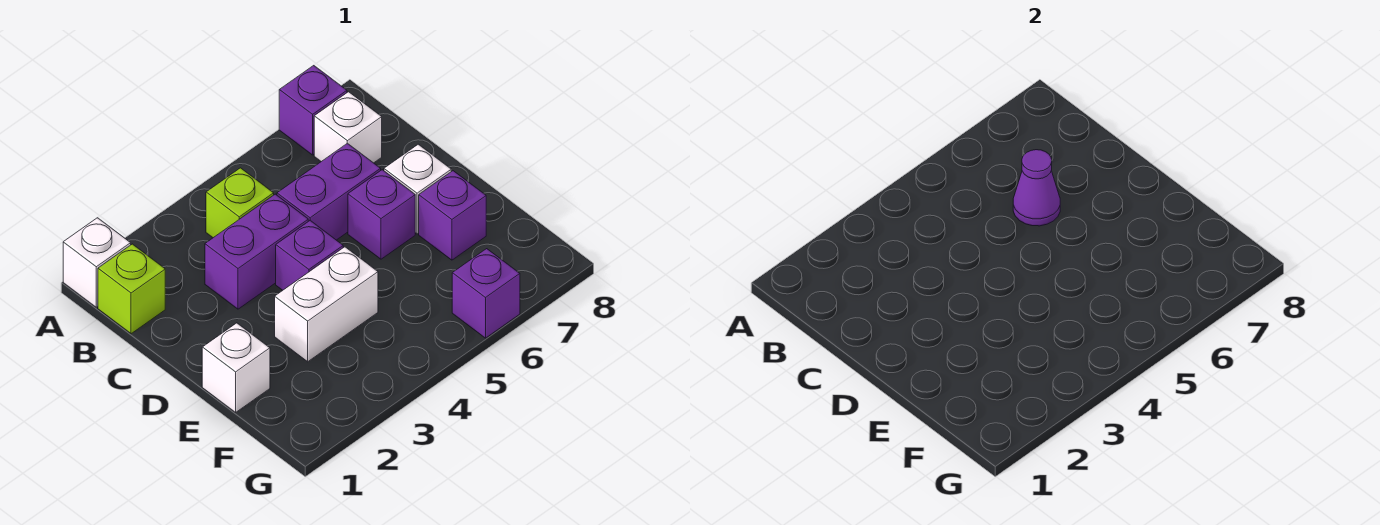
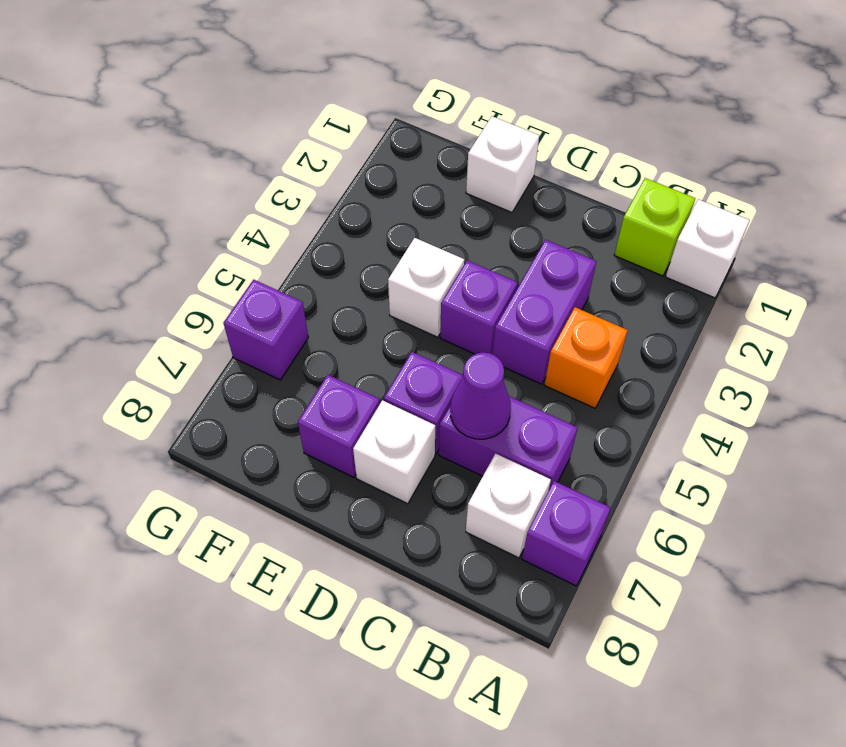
lime 1x1 brick [206,168,274,238] -> orange 1x1 brick [545,307,628,408]
purple 1x2 brick [277,143,381,240] -> purple 1x2 brick turned to [439,396,577,489]
white 1x2 brick [275,247,378,362] -> white 1x1 brick [388,238,464,337]

